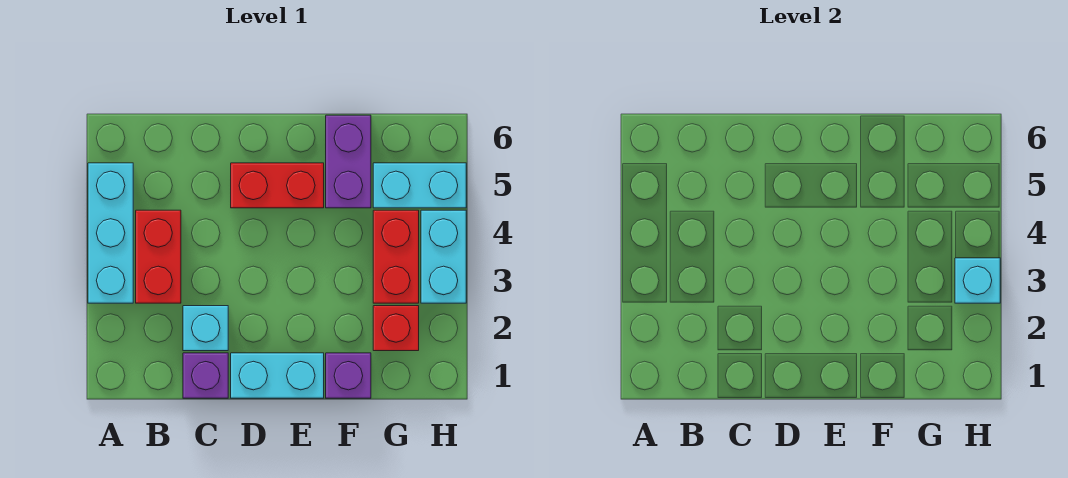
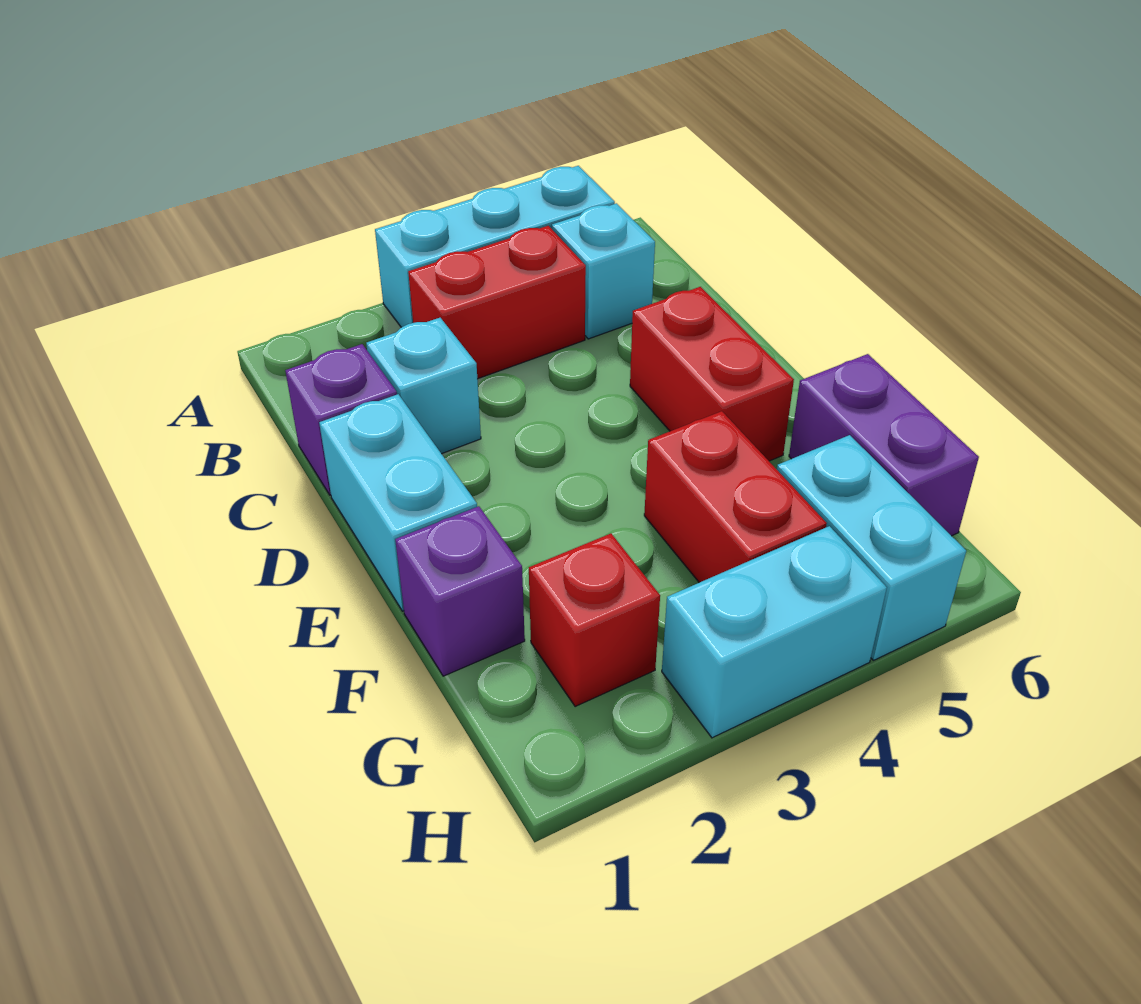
purple 1x2 brick [326,115,371,208] -> purple 1x2 brick turned to [789,354,979,536]
red 1x2 brick [373,210,419,303] -> red 1x2 brick turned to [644,411,827,583]
cyan 1x1 brick [955,258,1000,303] -> cyan 1x1 brick moved to [552,203,655,339]

